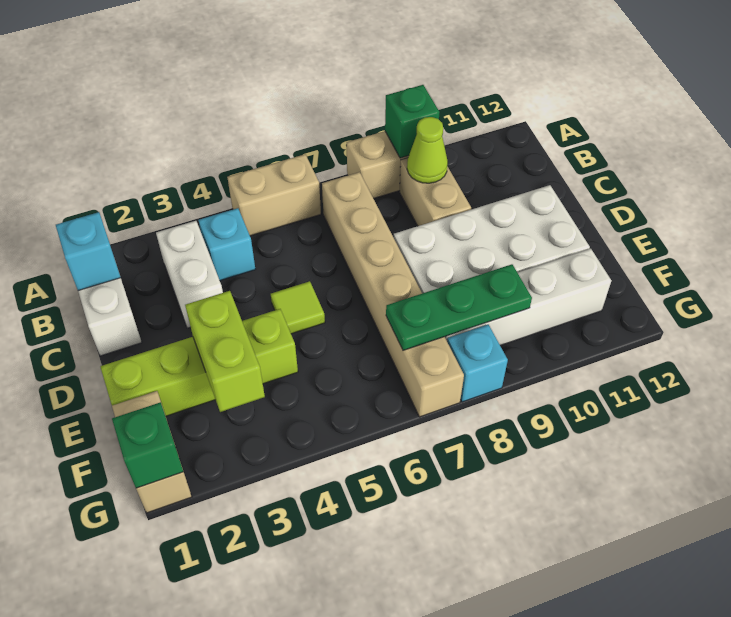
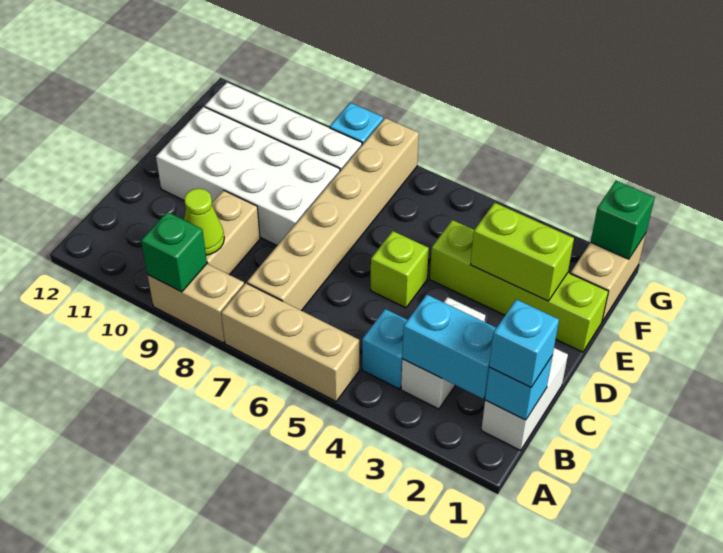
tan 1x2 brick [227,154,321,236] -> tan 1x3 brick [221,283,359,401]
none -> cyan 1x1 brick [489,299,559,387]
none -> cyan 1x2 brick [402,295,496,399]
lime 1x1 tile [271,281,325,334] -> lime 1x1 brick [371,231,429,308]
lime 1x2 brick [185,291,265,412] -> lime 1x2 brick turned to [471,203,574,301]
green 1x3 plate [386,264,532,350] -> none

